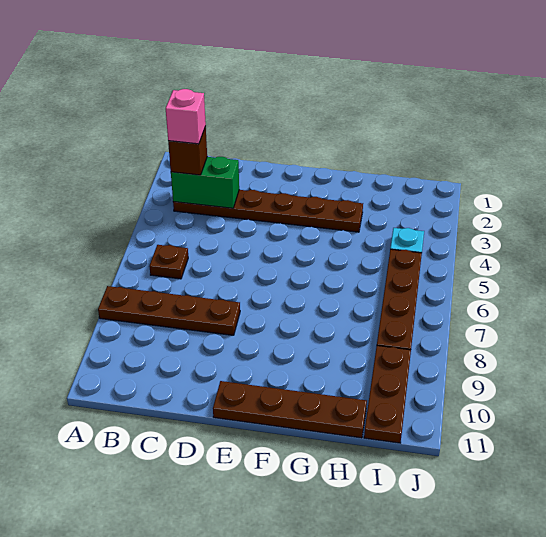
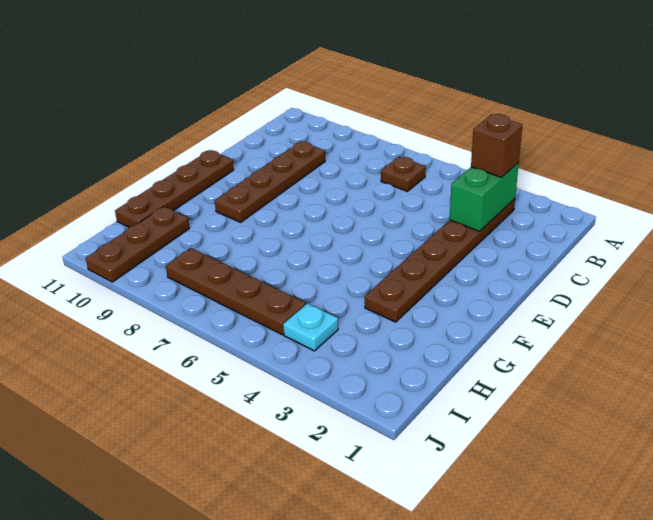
brown 1x4 plate [98,286,240,335] -> brown 1x4 plate moved to [215,141,325,222]
pink 1x1 brick [166,89,206,144] -> none
brown 1x3 plate [364,346,411,443] -> brown 1x3 plate turned to [86,206,190,282]

